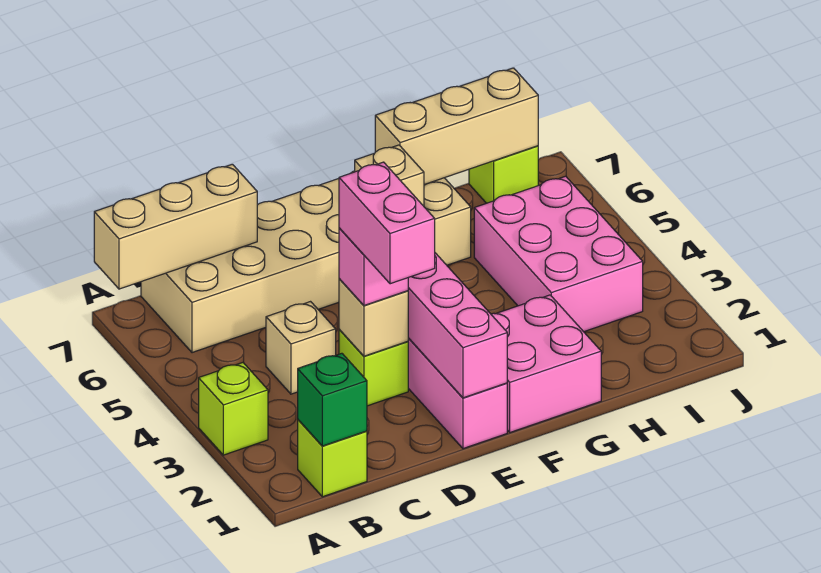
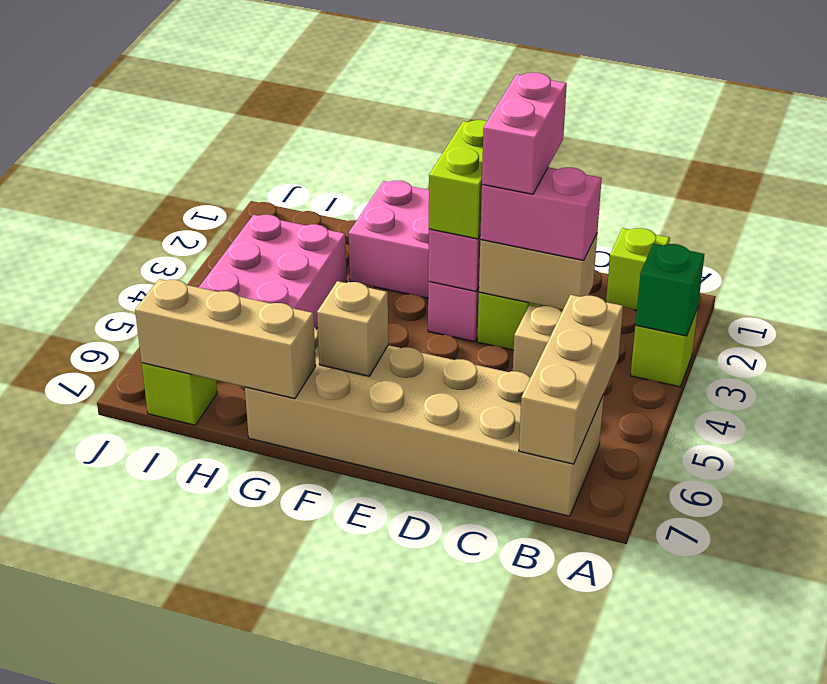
tan 1x3 brick [94,164,257,289] -> tan 1x3 brick turned to [519,295,623,464]
green 1x1 brick [298,353,367,446] -> green 1x1 brick moved to [635,244,705,336]
tan 1x1 brick [339,279,408,356] -> tan 1x2 brick [479,234,597,310]
pink 1x1 brick [339,228,408,305] -> pink 1x2 brick [480,167,602,260]
none -> lime 1x2 brick [429,120,487,239]

